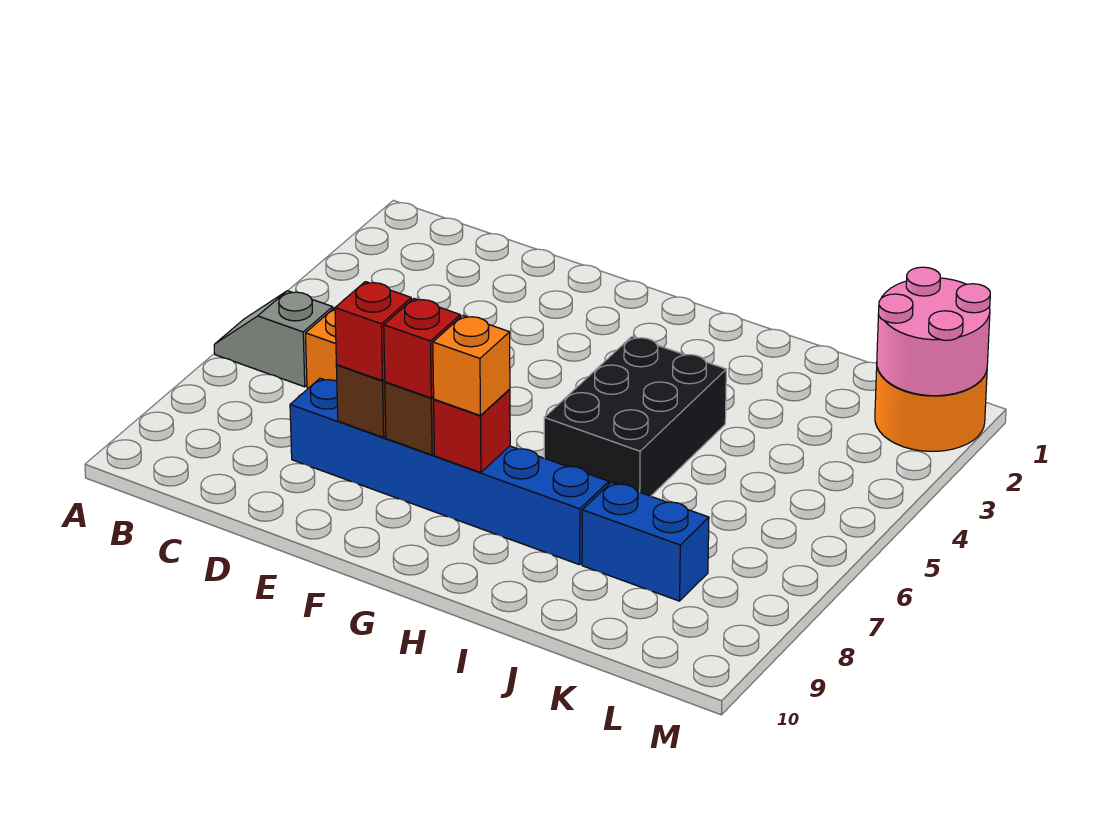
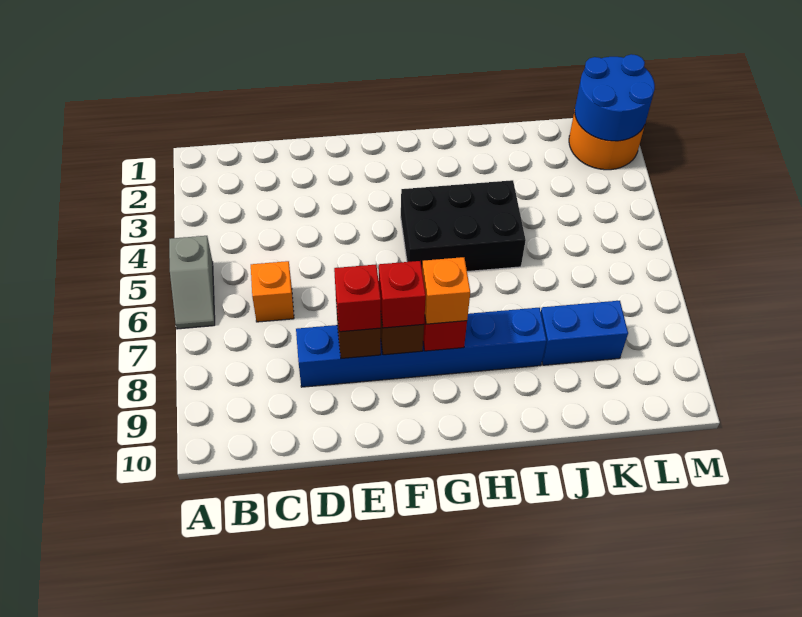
grey 1x2 slope [214,291,333,387] -> grey 1x2 slope turned to [169,236,215,329]
black 2x3 brick [544,337,726,496] -> black 2x3 brick turned to [401,180,526,272]
pink 2x2 round brick [877,267,990,396] -> blue 2x2 round brick [575,54,655,141]

